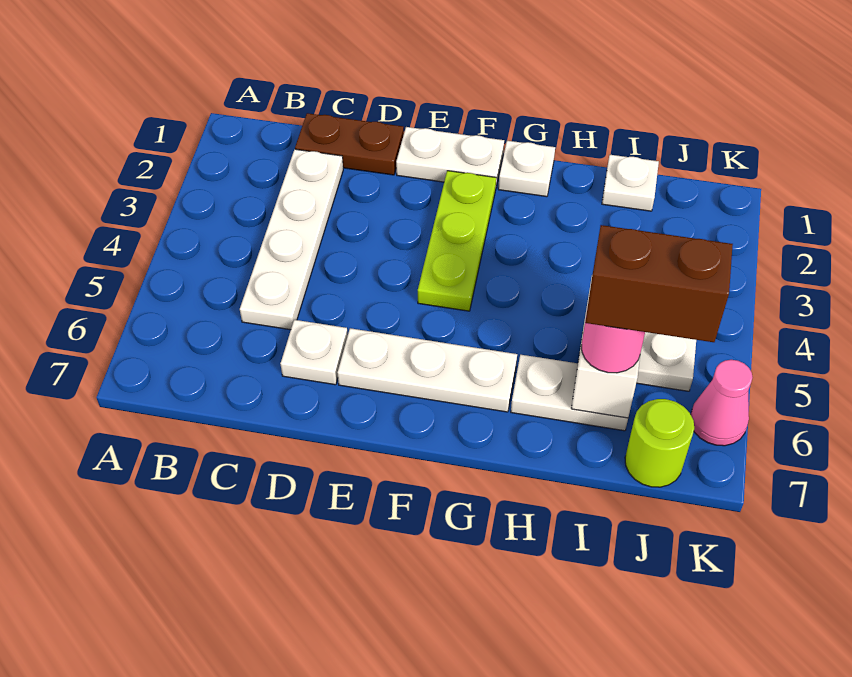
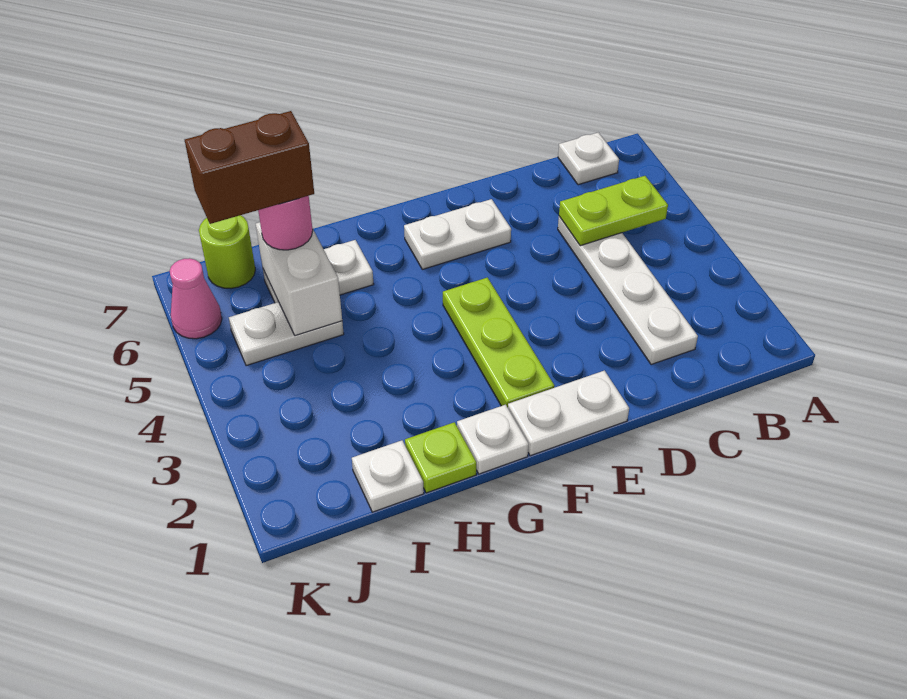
none -> lime 1x2 plate [559,176,668,246]
brown 1x2 plate [295,113,404,175] -> none
white 1x1 plate [280,320,348,385] -> white 1x1 plate moved to [558,132,619,185]
white 1x3 plate [338,328,517,412] -> white 1x2 plate [404,199,511,269]
none -> lime 1x1 plate [405,422,476,493]

